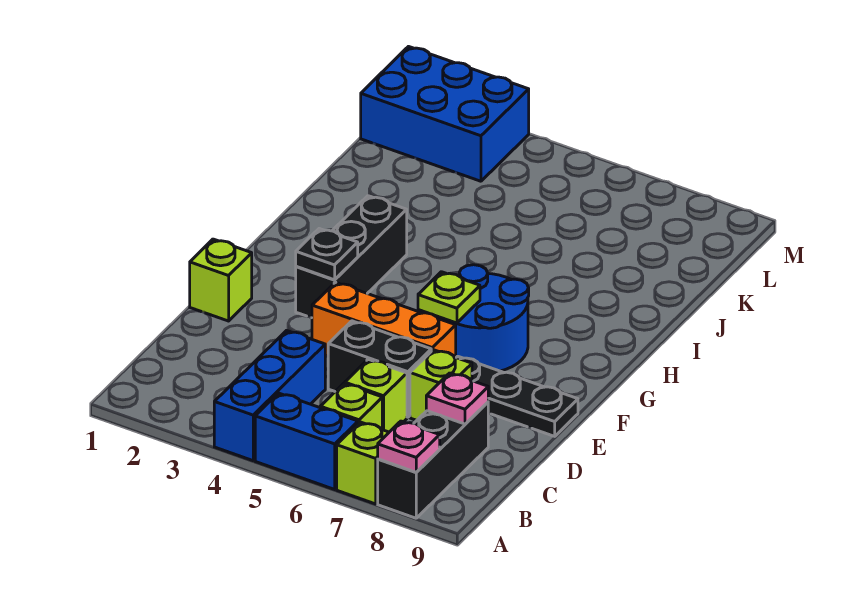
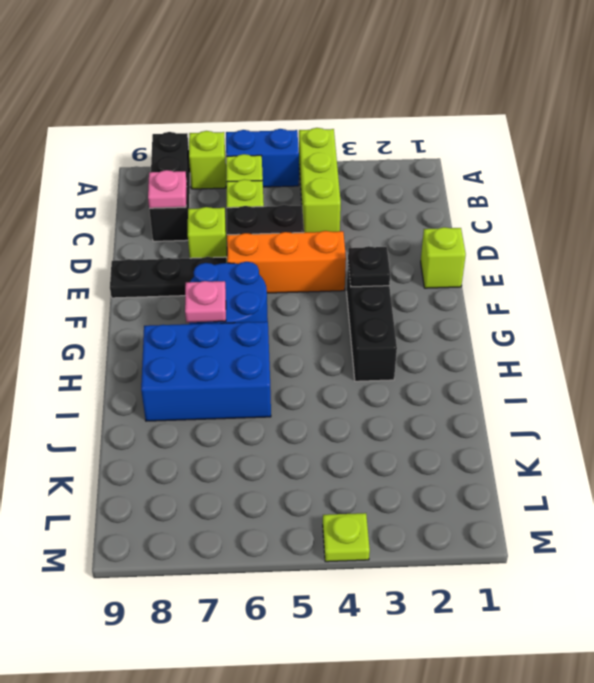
blue 1x3 brick [214,331,325,461] -> lime 1x3 brick [299,128,341,233]
pink 1x1 plate [378,421,440,472] -> pink 1x1 plate moved to [185,281,226,322]
lime 1x1 plate [418,272,480,323] -> lime 1x1 plate moved to [323,513,370,562]
blue 2x3 brick [361,47,529,181] -> blue 2x3 brick moved to [141,322,271,421]

